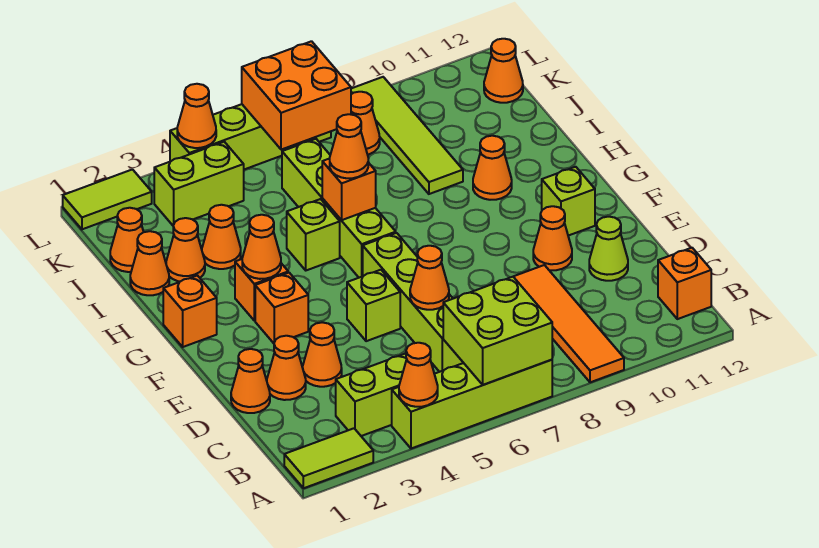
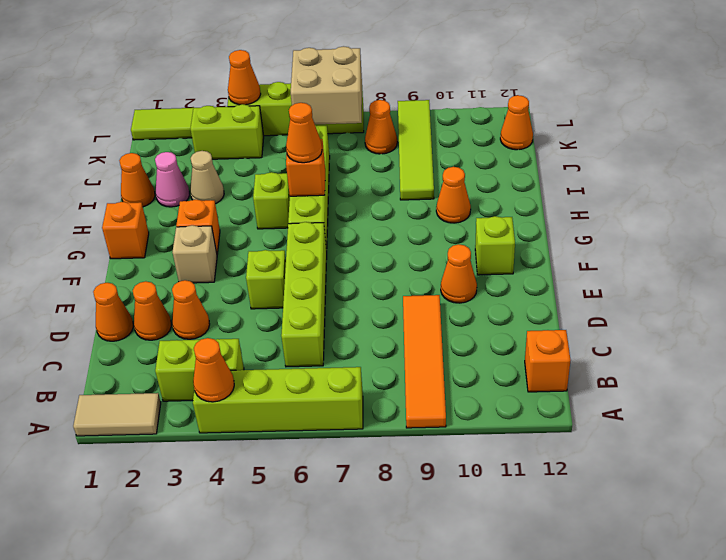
lime 1x2 tile [284,428,373,488] -> tan 1x2 tile [73,393,161,436]
lime 2x2 brick [443,277,552,385] -> none
orange 1x1 cone [410,246,449,310] -> none
lime 1x1 cone [589,217,628,281] -> none
orange 1x1 brick [255,273,308,343] -> tan 1x1 brick [173,225,217,283]
orange 1x1 cone [242,215,281,279] -> none
orange 1x1 cone [166,218,205,282] -> pink 1x1 cone [155,152,190,207]
orange 1x1 cone [202,205,241,269] -> tan 1x1 cone [190,151,224,204]
orange 1x1 cone [110,208,143,272] -> none
orange 2x2 brick [242,41,351,150] -> tan 2x2 brick [291,46,362,124]

